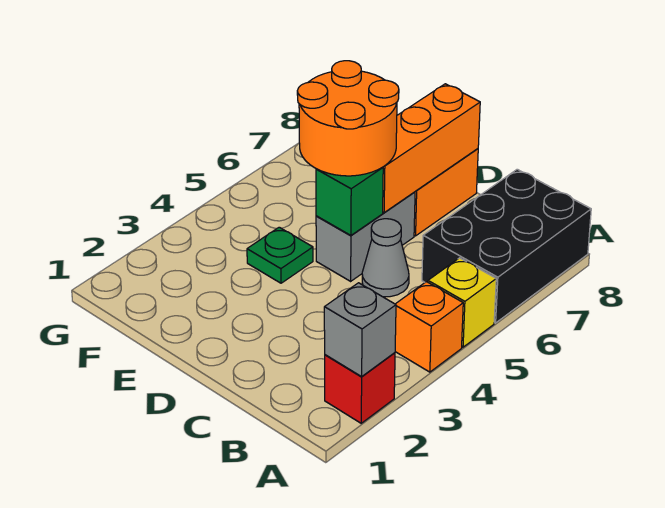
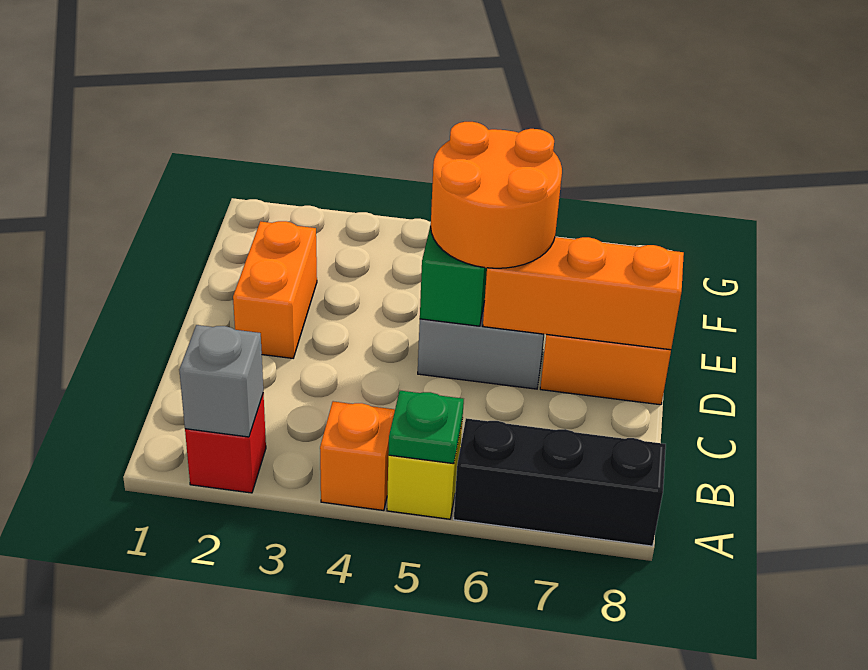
black 2x3 brick [422,169,591,323] -> black 1x3 brick [454,418,666,546]
grey 1x1 cone [362,219,409,297] -> none
none -> orange 1x2 brick [233,221,317,358]
green 1x1 plate [247,227,313,283] -> green 1x1 plate moved to [388,391,464,464]

